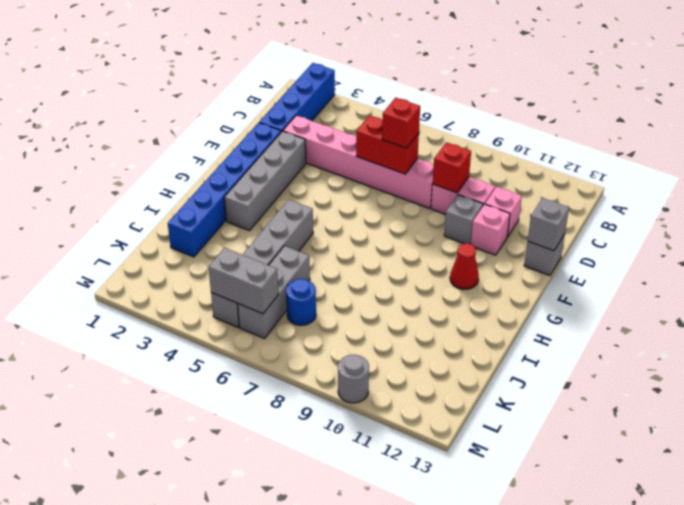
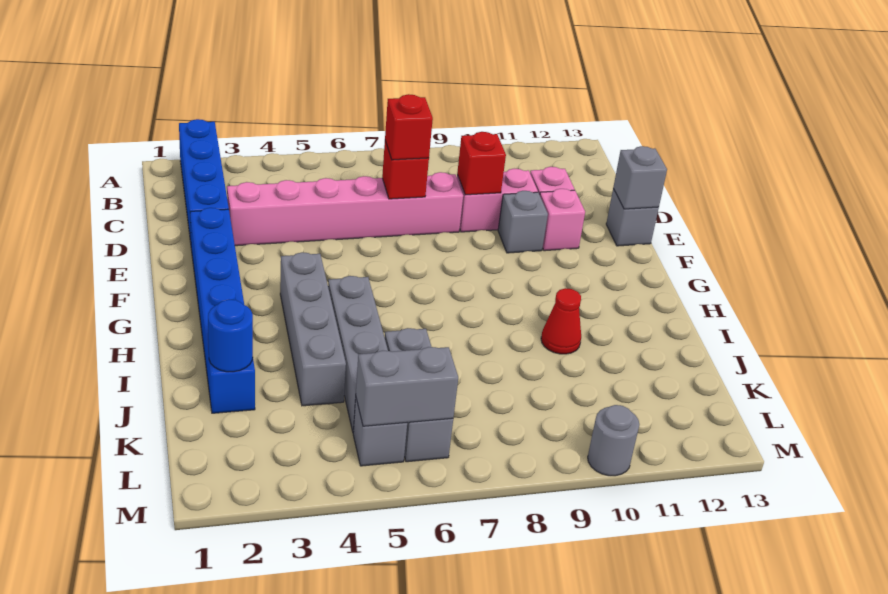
red 1x2 brick [356,115,419,174] -> red 1x1 brick [382,141,429,199]
grey 1x4 brick [224,131,306,231] -> grey 1x4 brick moved to [280,252,346,406]
red 1x1 cone [450,243,479,289] -> red 1x1 cone moved to [541,288,581,354]
blue 1x1 round brick [286,279,316,325] -> blue 1x1 round brick moved to [208,299,253,372]

